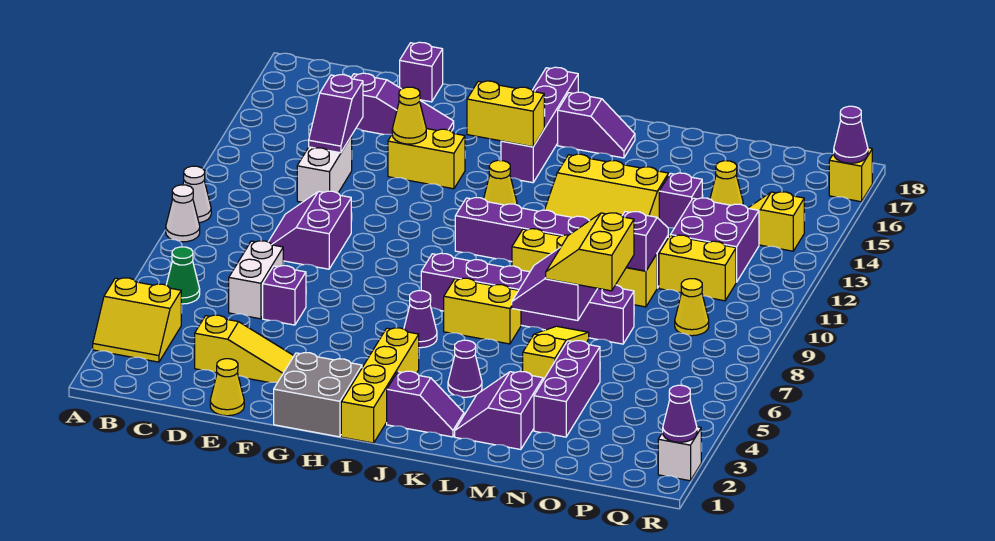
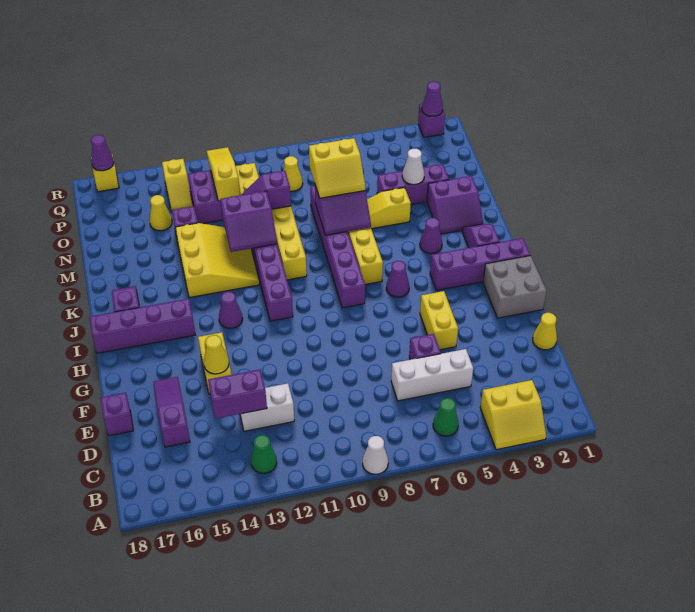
yellow 2x2 slope [93,278,181,362] -> yellow 2x2 slope turned to [480,380,546,450]
white 1x1 cone [183,166,211,223] -> white 1x1 cone moved to [402,149,424,185]
none -> green 1x1 cone [251,435,277,473]
yellow 1x3 slope [195,315,294,383] -> yellow 1x3 slope moved to [207,147,240,201]
white 1x2 brick [229,241,283,319] -> white 1x3 brick [391,349,473,401]
purple 2x2 slope [269,191,351,269] -> purple 2x2 slope moved to [220,191,277,252]
purple 1x2 slope [309,75,363,153] -> purple 1x2 brick [208,370,267,419]
yellow 1x2 brick [467,81,544,147] -> yellow 1x2 brick moved to [420,291,458,350]
yellow 1x4 brick [341,328,419,443] -> purple 1x4 brick [430,238,530,290]
yellow 1x1 cone [484,160,517,205] -> purple 1x1 cone [219,292,243,328]
white 1x1 brick [658,427,701,481] -> purple 1x1 brick [418,104,445,137]

